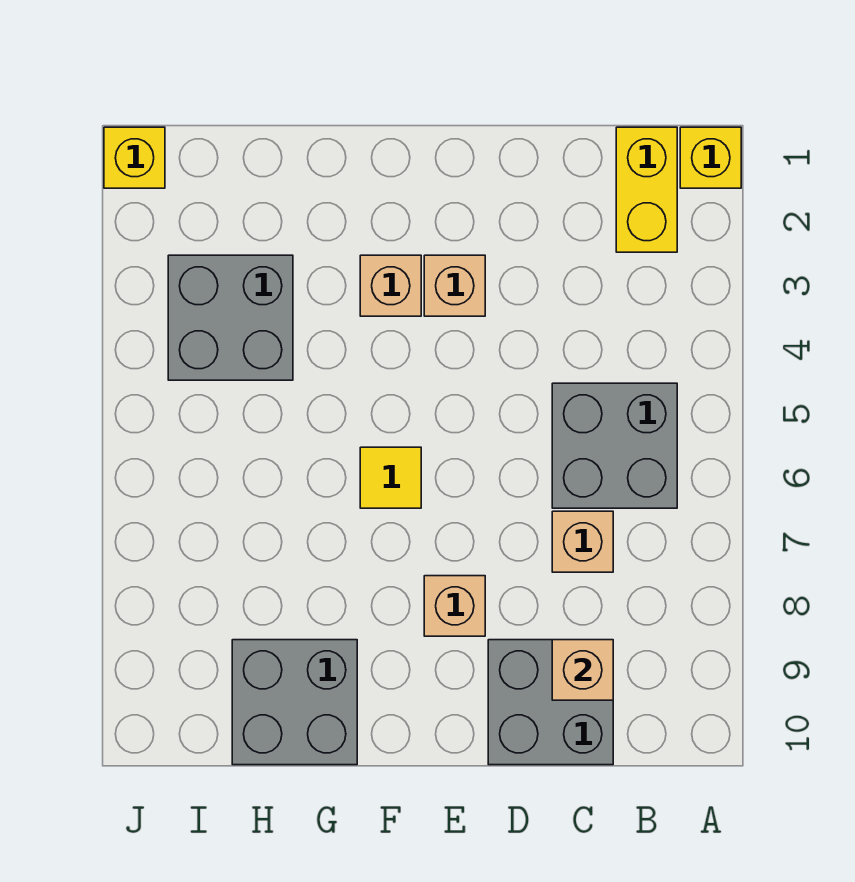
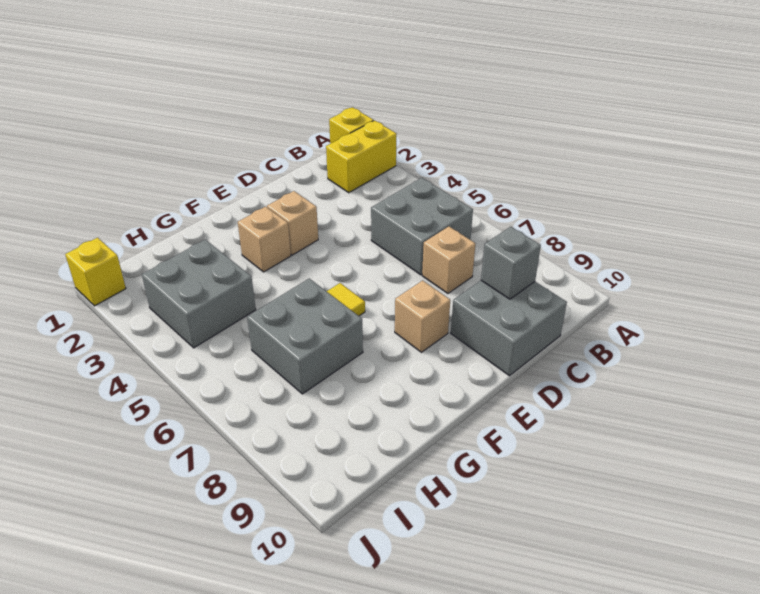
yellow 1x2 brick [616,127,677,252] -> yellow 1x2 brick turned to [326,121,396,193]
tan 1x1 brick [552,640,613,700] -> grey 1x1 brick [481,227,541,299]
grey 2x2 brick [232,640,357,765] -> grey 2x2 brick moved to [247,279,363,394]

